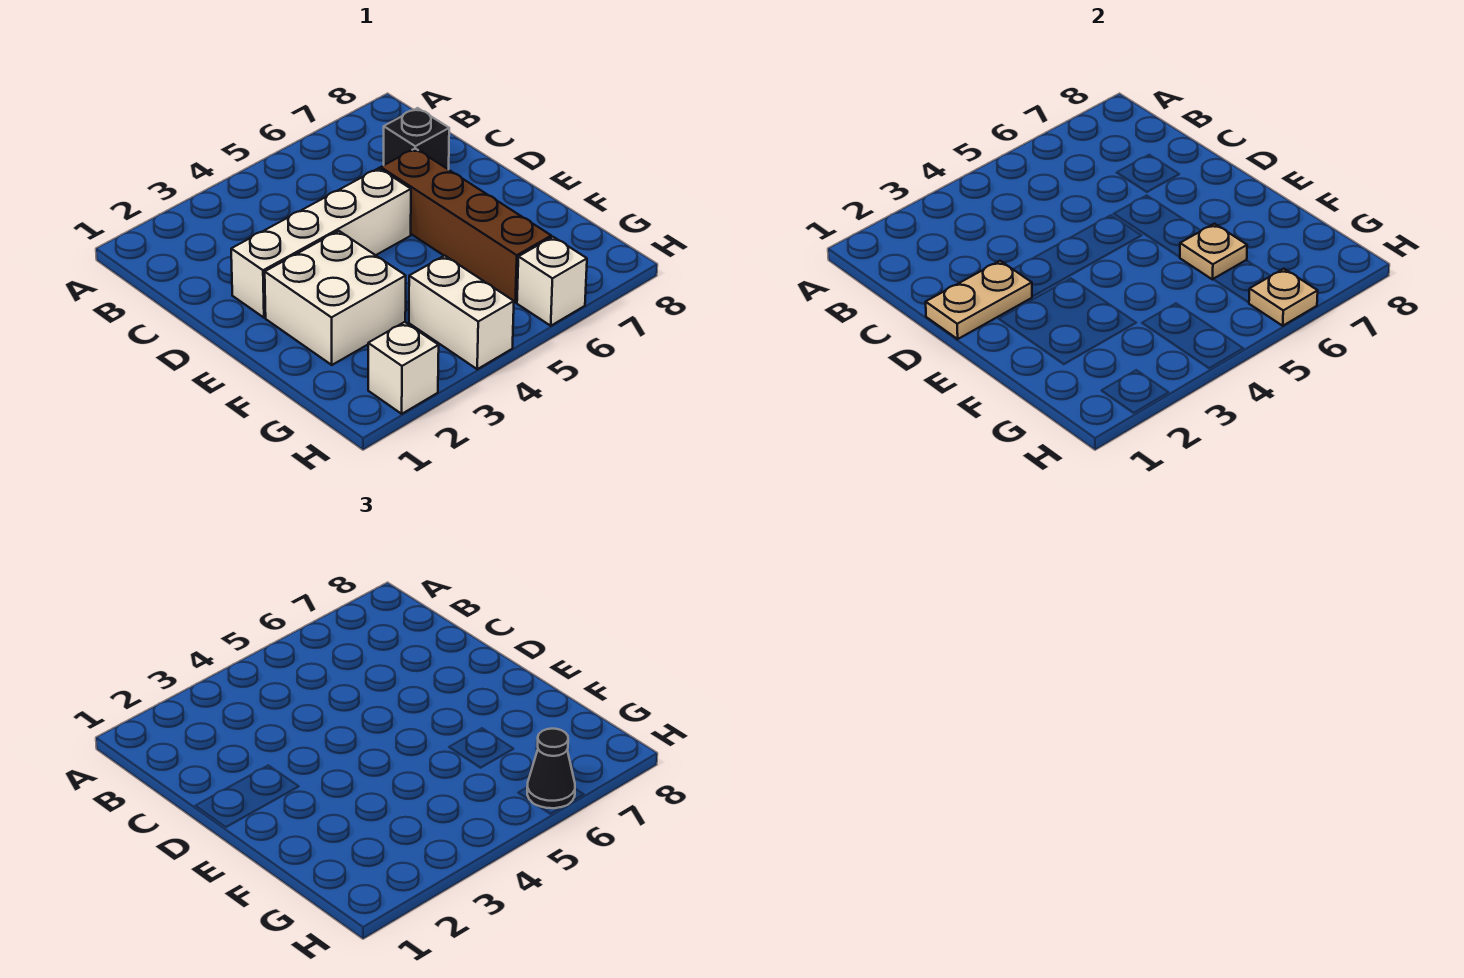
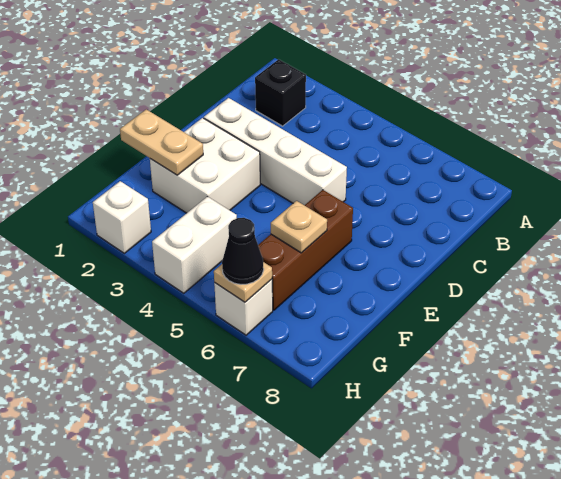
black 1x1 brick [384,108,449,170] -> black 1x1 brick moved to [255,59,306,126]
tan 1x2 plate [926,261,1032,339] -> tan 1x2 plate moved to [120,109,203,175]
brown 1x4 brick [381,149,551,302] -> brown 1x3 brick [258,190,353,310]

